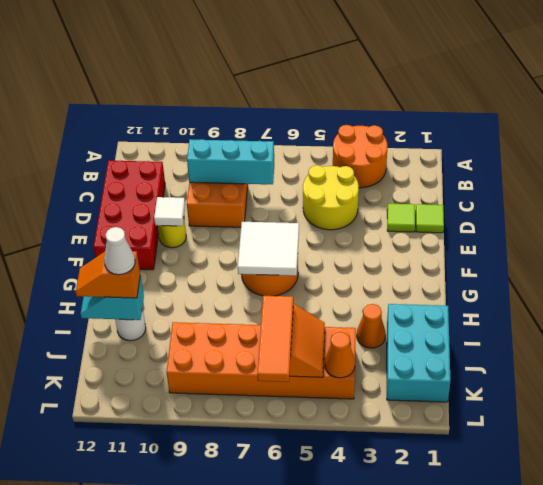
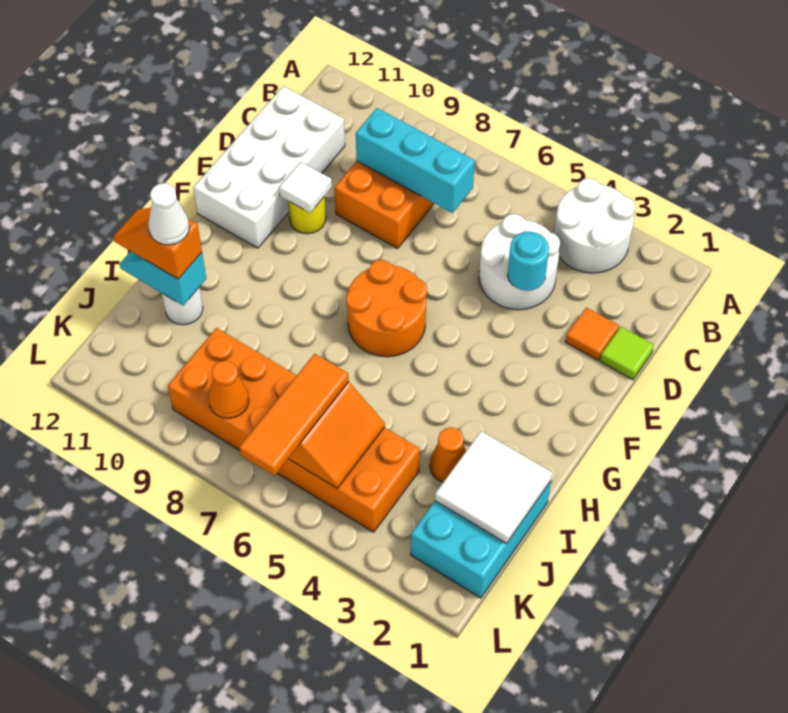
orange 2x2 round brick [333,125,388,188] -> white 2x2 round brick [554,178,635,273]
yellow 2x2 round brick [303,165,359,230] -> white 2x2 round brick [479,214,560,310]
red 2x4 brick [94,160,165,270] -> white 2x4 brick [193,86,345,248]
lime 1x1 tile [387,204,415,232] -> orange 1x1 tile [566,308,619,360]
none -> cyan 1x1 round brick [507,232,549,291]
white 2x2 tile [238,222,299,276] -> white 2x2 tile moved to [435,431,552,543]
orange 1x1 cone [325,332,355,378] -> orange 1x1 cone moved to [208,360,249,418]

